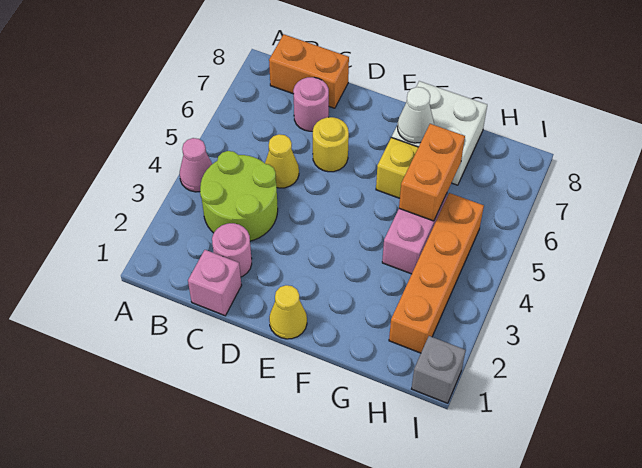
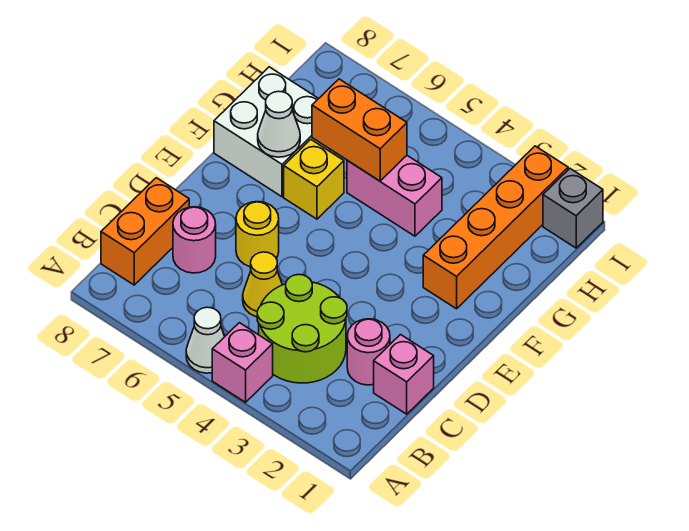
pink 1x1 cone [180,138,212,192] -> pink 1x1 brick [212,323,273,402]
none -> white 1x1 cone [186,307,225,373]
yellow 1x1 cone [269,285,307,339] -> none
orange 1x4 brick [389,193,484,353] -> orange 1x4 brick turned to [423,146,568,309]

